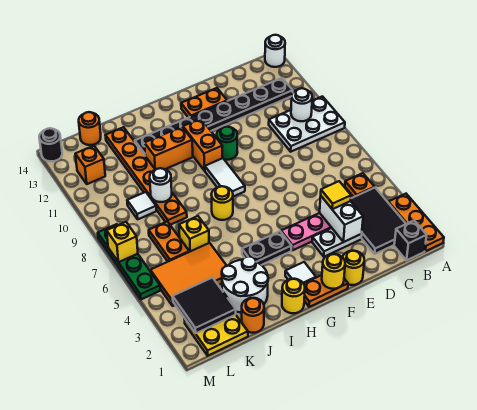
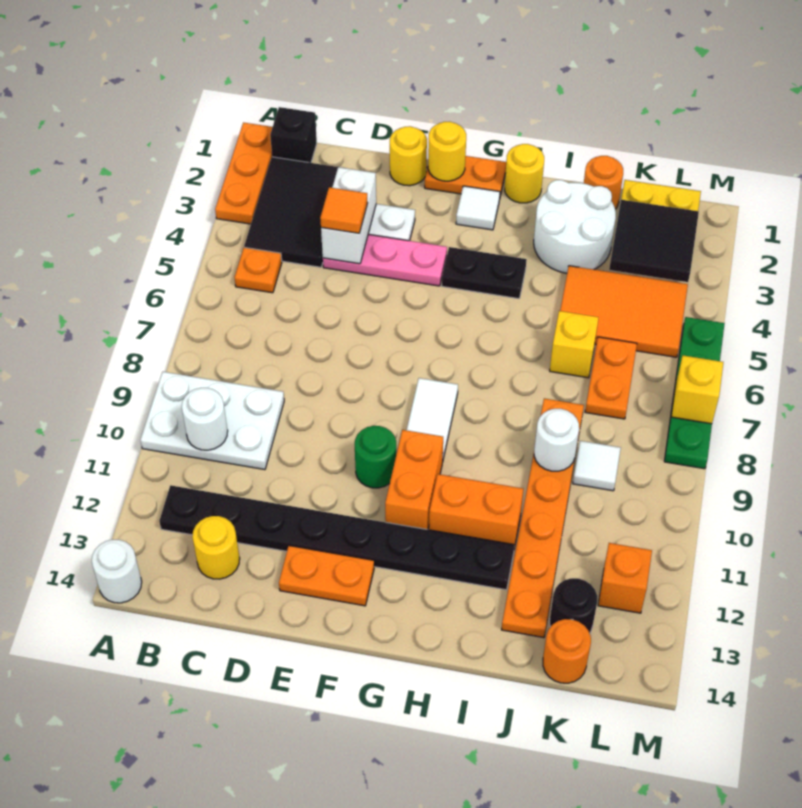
yellow 1x1 tile [321,181,351,209] -> orange 1x1 tile [320,187,367,233]
yellow 1x1 round brick [211,186,233,220] -> yellow 1x1 round brick moved to [192,516,240,579]
black 1x1 round brick [39,128,62,161] -> black 1x1 round brick moved to [550,578,597,633]

